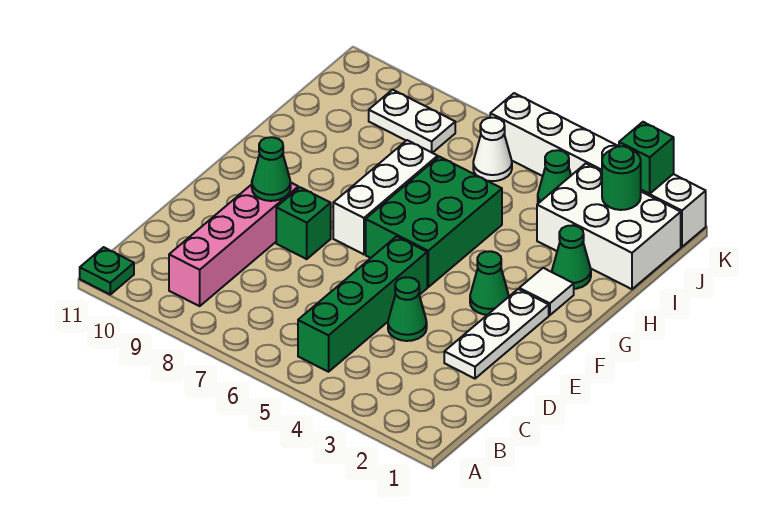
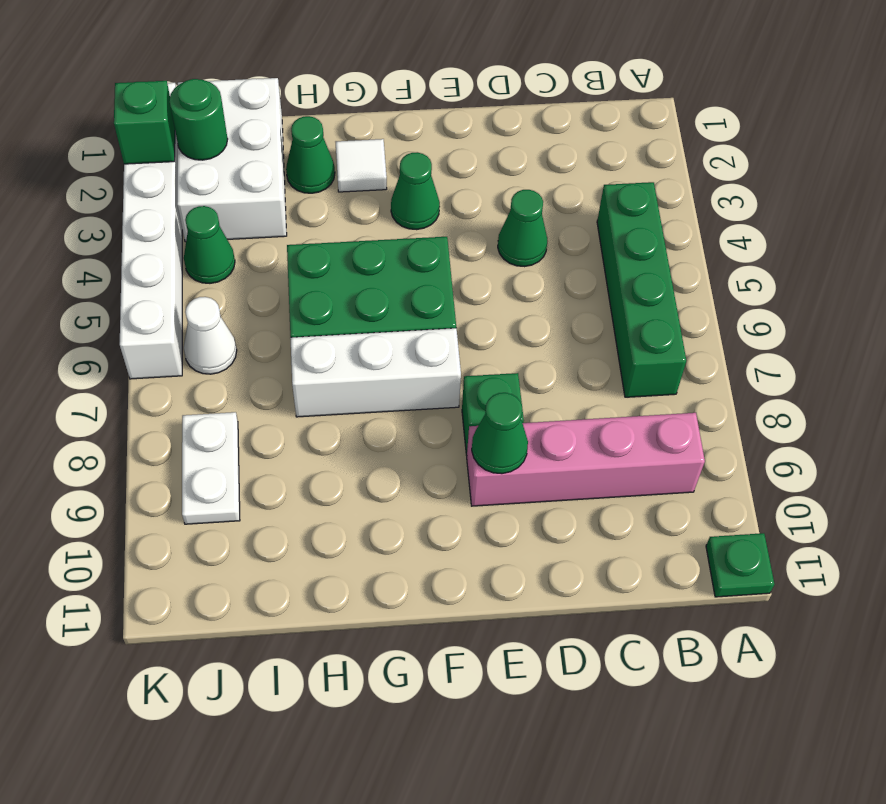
green 1x4 brick [298,236,427,372] -> green 1x4 brick turned to [597,182,686,397]
white 1x3 plate [444,289,549,379] -> none

